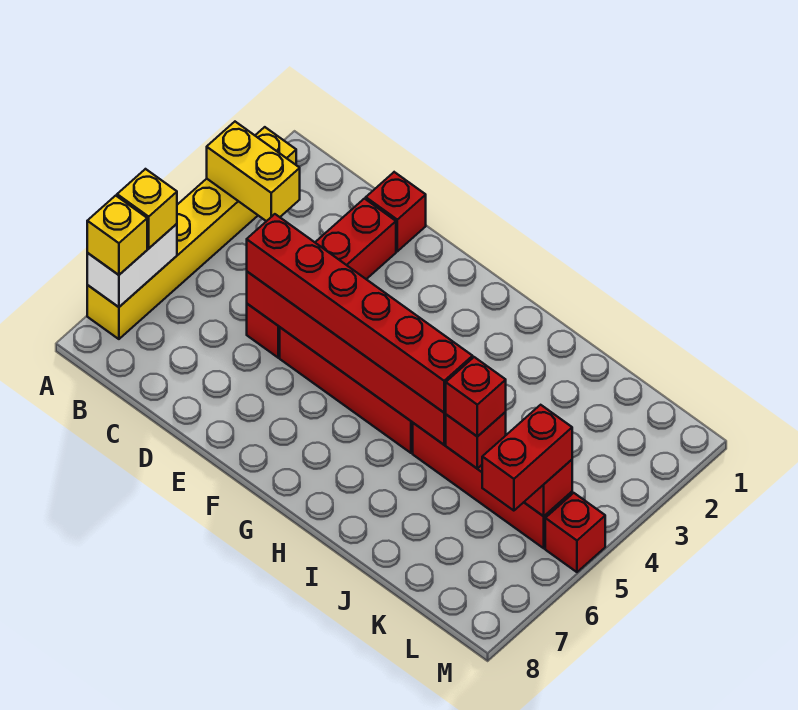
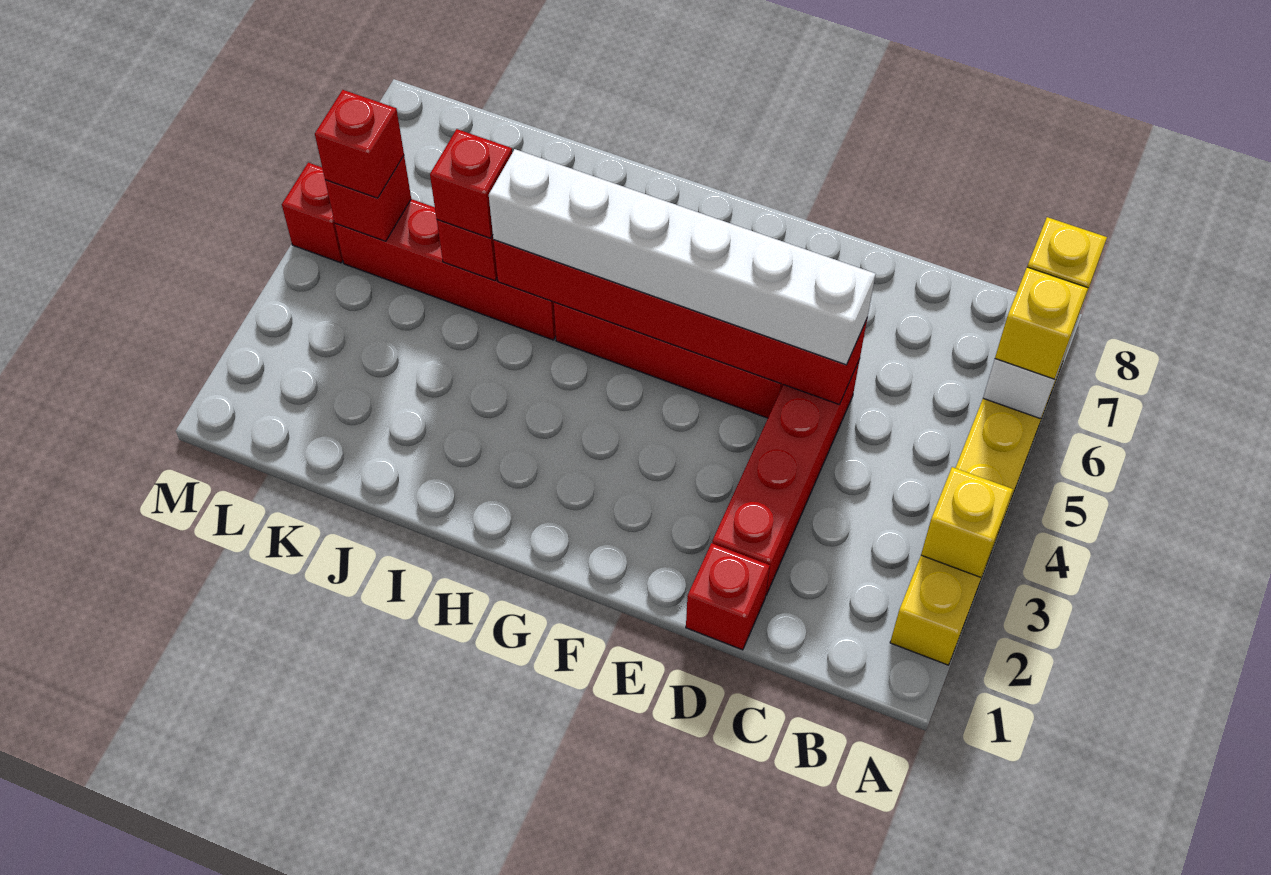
yellow 1x2 brick [207,122,300,221] -> yellow 1x1 brick [921,467,1013,577]
red 1x6 brick [247,214,473,413] -> white 1x6 brick [489,149,875,365]
red 1x2 brick [482,405,572,511] -> red 1x1 brick [315,90,404,198]

